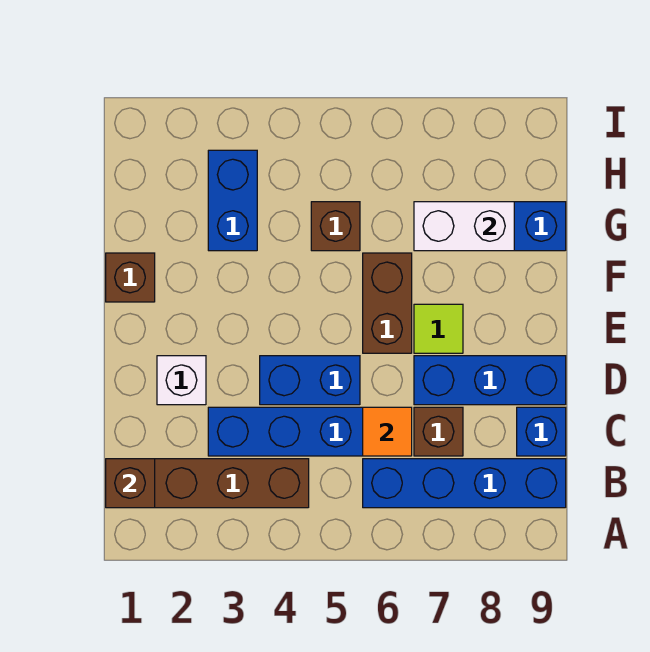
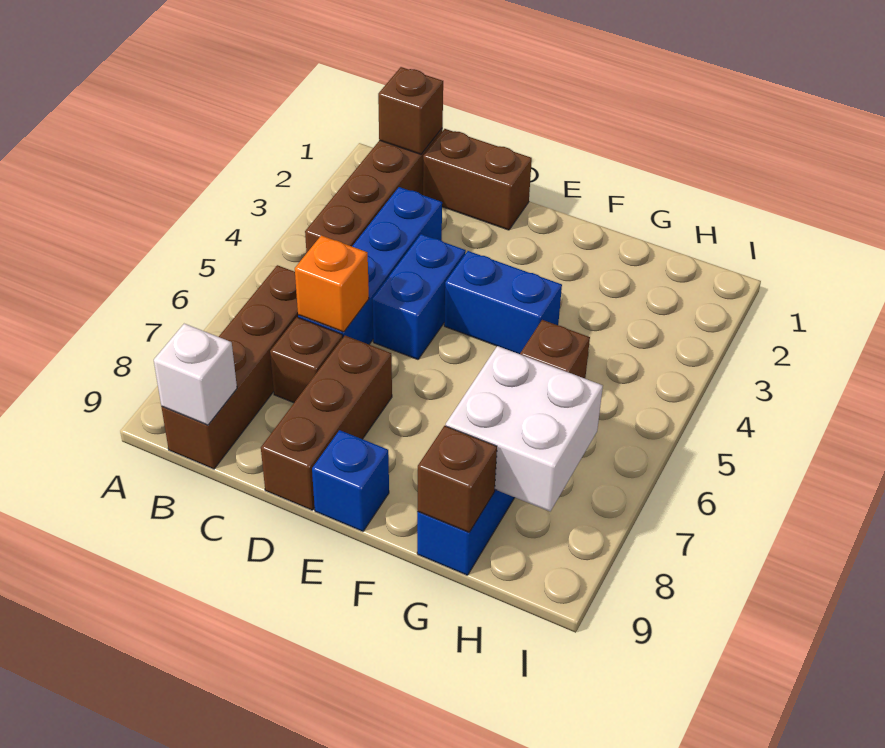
blue 1x4 brick [363,459,566,508] -> brown 1x4 brick [162,265,298,469]
orange 1x1 tile [363,407,412,456] -> orange 1x1 brick [295,235,369,332]
blue 1x1 brick [517,407,566,456] -> blue 1x1 brick moved to [312,430,389,531]
white 1x1 brick [157,356,206,405] -> white 1x1 brick moved to [154,324,237,425]
blue 1x3 brick [414,356,566,405] -> brown 1x3 brick [261,336,392,510]
brown 1x2 brick [363,253,412,353] -> brown 1x2 brick moved to [423,129,532,230]
lime 1x1 tile [414,304,463,353] -> none
brown 1x1 brick [106,253,155,302] -> brown 1x1 brick moved to [418,426,497,532]
blue 1x2 brick [208,150,257,251] -> blue 1x2 brick moved to [444,251,562,354]
white 1x2 brick [414,202,514,251] -> white 2x2 brick [446,346,603,511]

